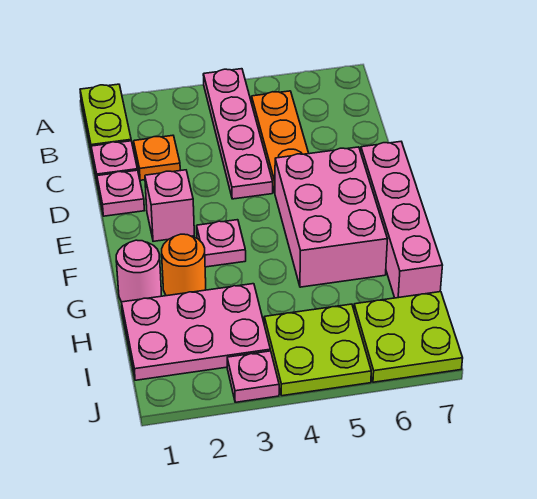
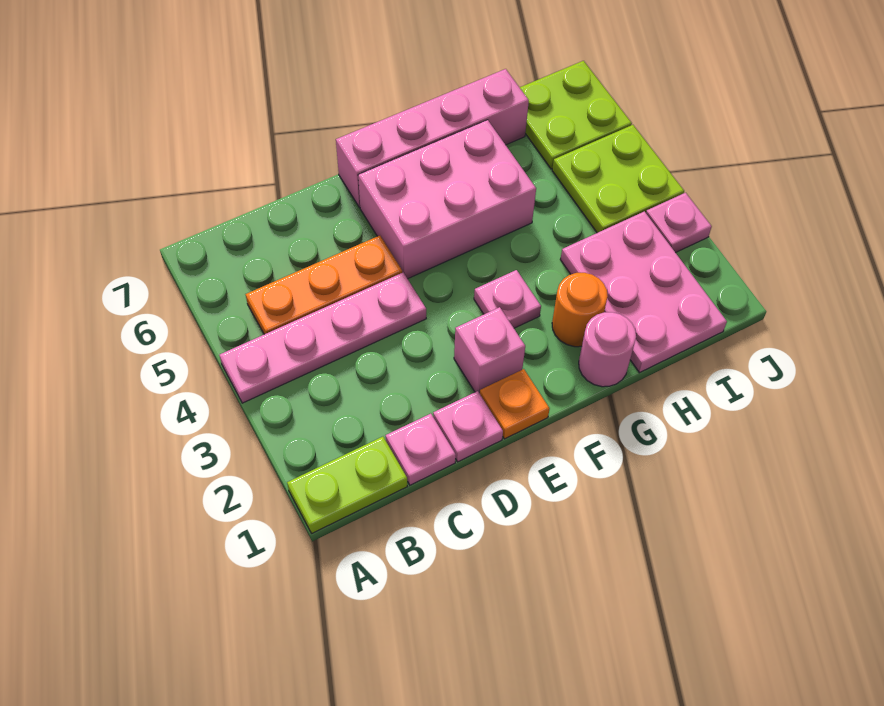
orange 1x1 plate [134,135,180,180] -> orange 1x1 plate moved to [480,369,550,439]

